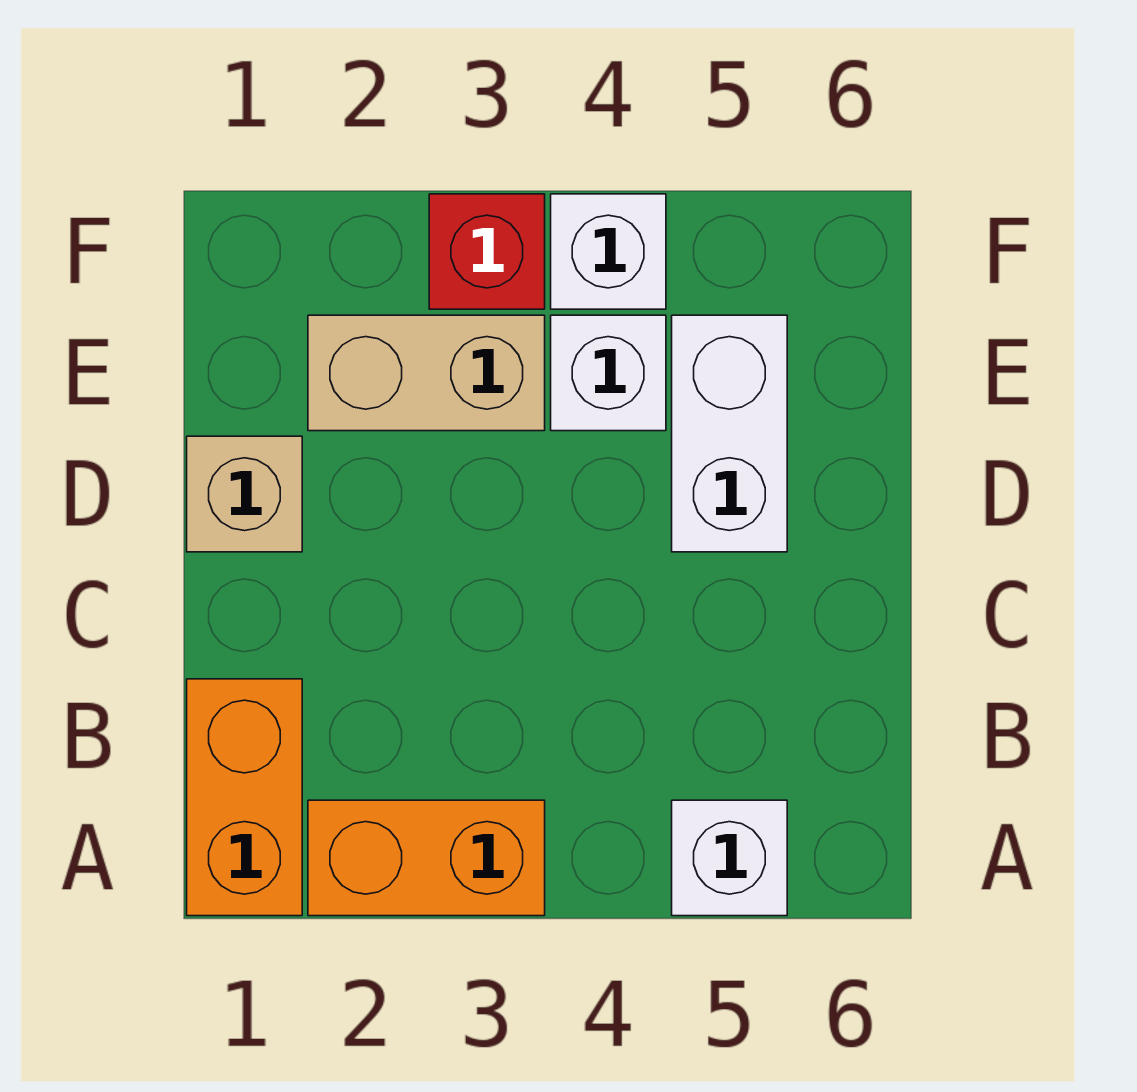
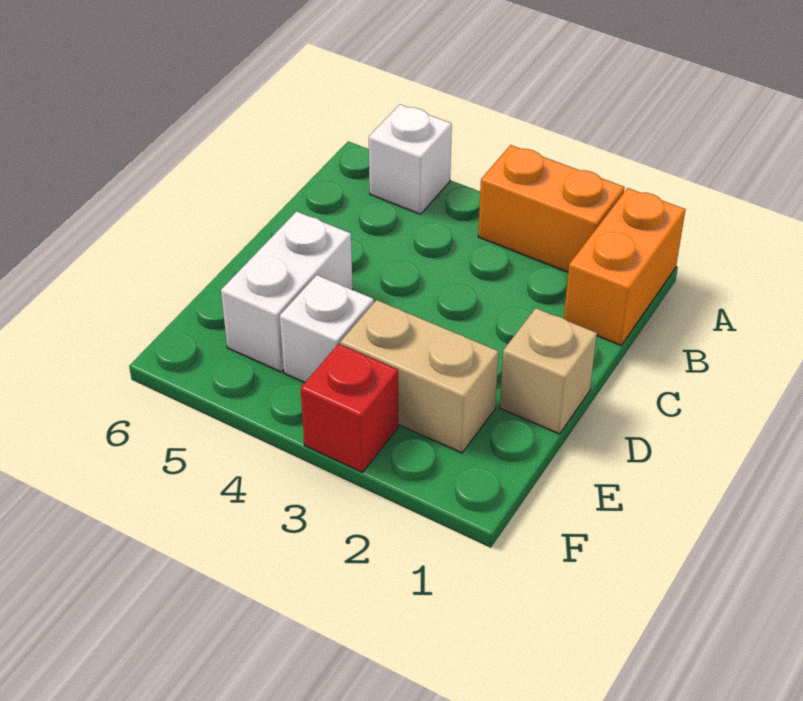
white 1x1 brick [551,194,666,309] -> none

